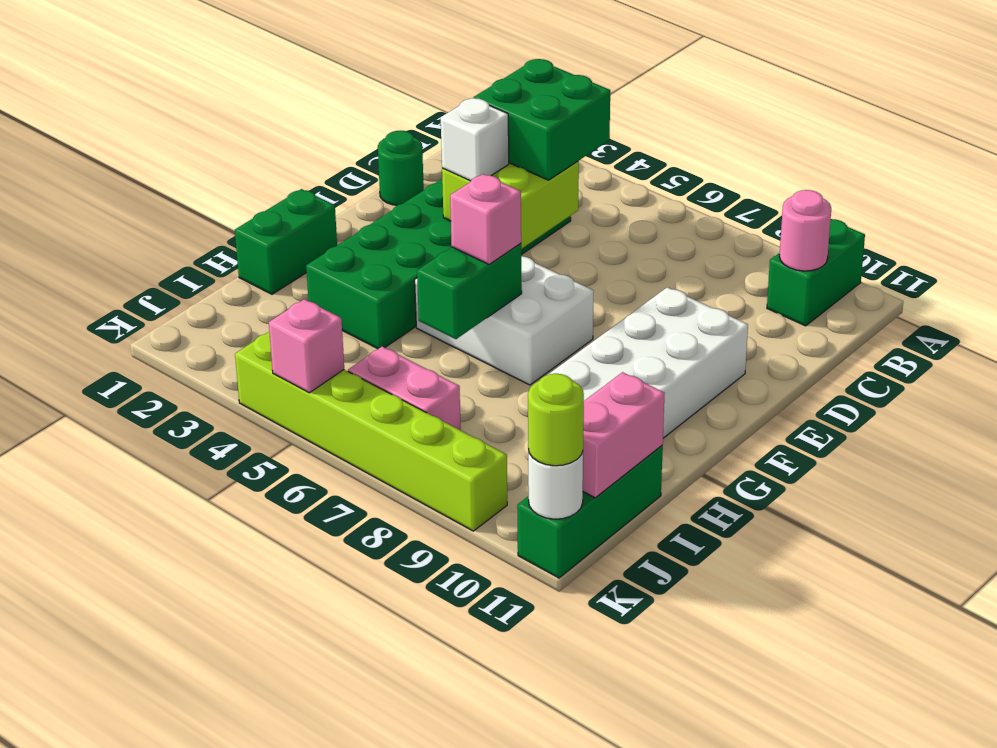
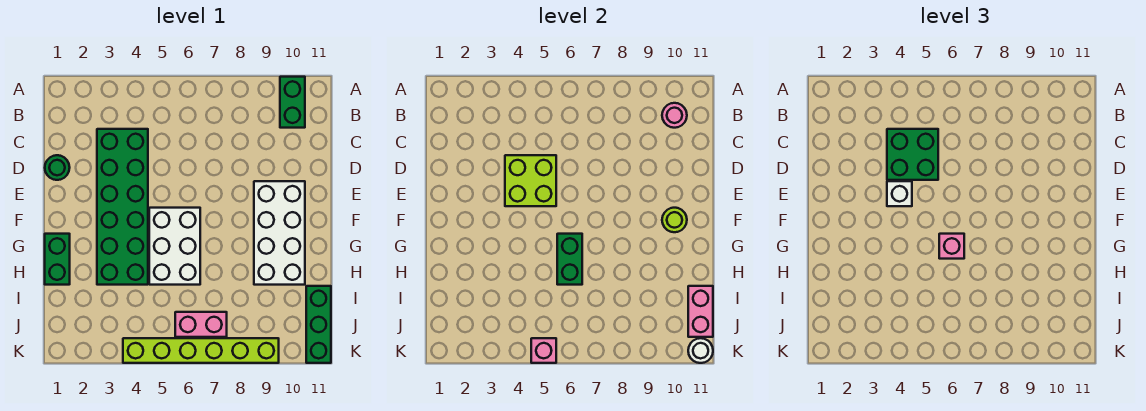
white 2x3 brick [415,256,594,385] -> white 2x3 brick turned to [149,208,200,285]
lime 1x1 round brick [528,374,584,466] -> lime 1x1 round brick moved to [662,208,687,232]

